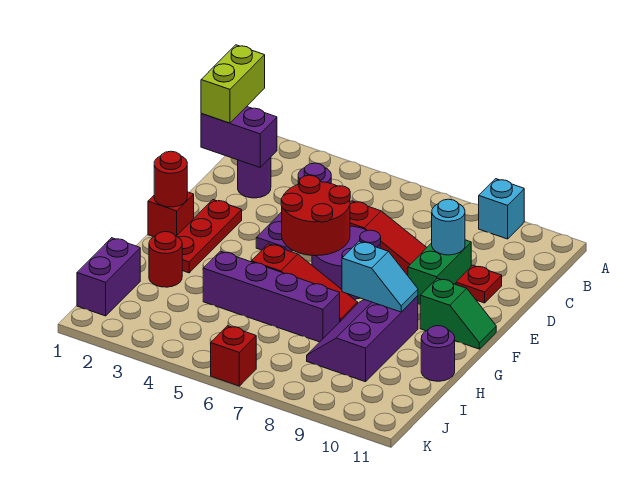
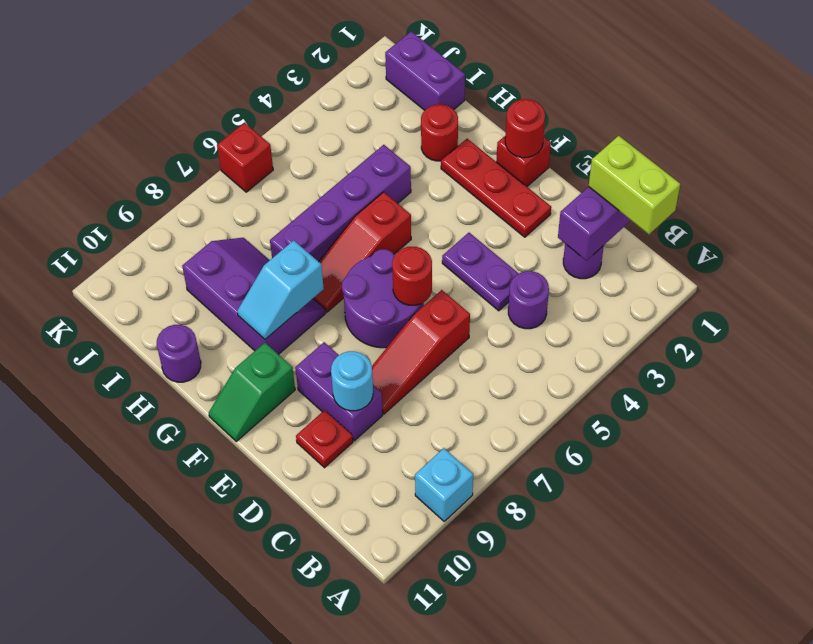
green 1x2 brick [408,240,471,305] -> purple 1x2 brick [295,342,383,441]
red 2x2 round brick [281,175,350,256] -> red 1x1 round brick [392,247,432,305]

